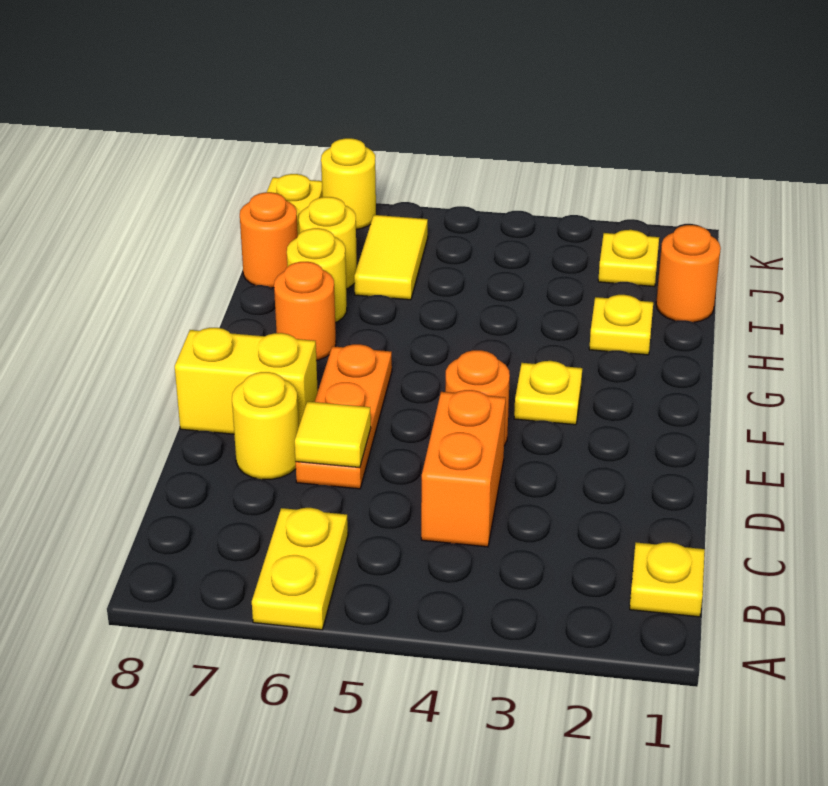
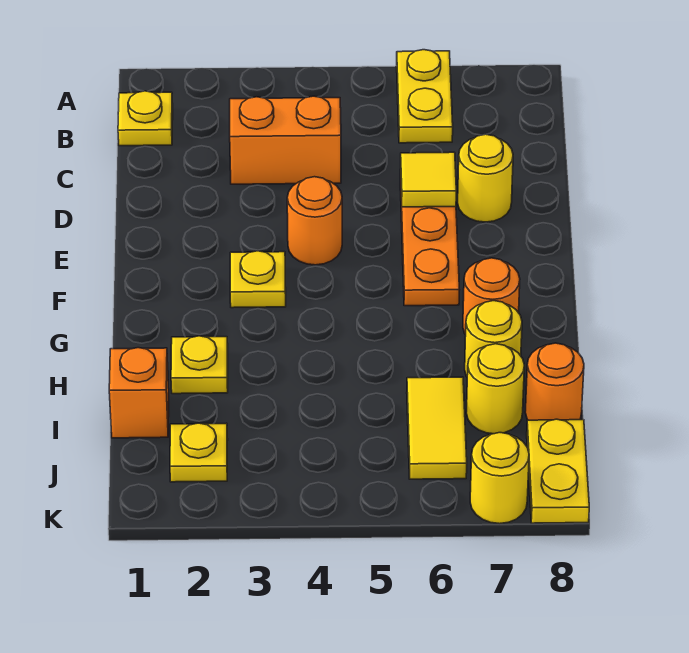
orange 1x2 brick [421,390,506,547] -> orange 1x2 brick turned to [230,96,341,184]
yellow 1x2 brick [175,328,318,434] -> none
orange 1x1 round brick [656,225,721,322] -> orange 1x1 brick [109,348,169,438]

